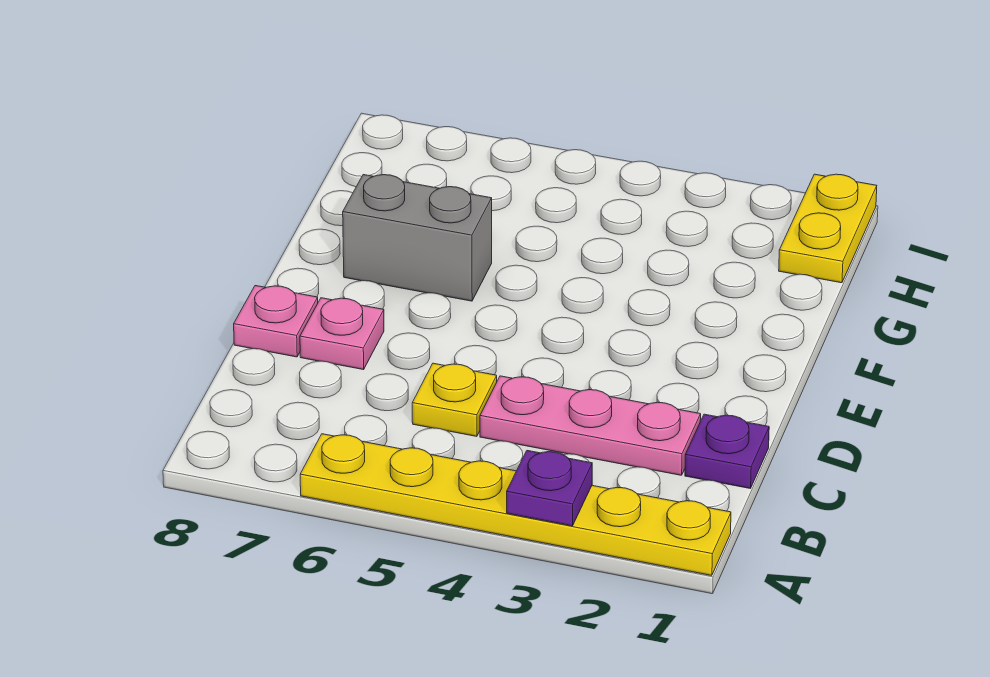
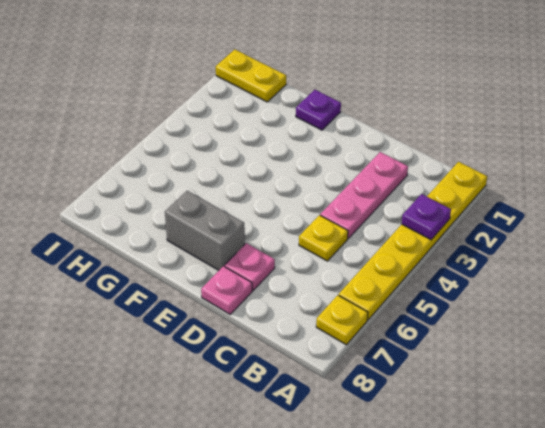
none -> yellow 1x1 plate [316,295,368,345]
purple 1x1 plate [685,414,769,489] -> purple 1x1 plate moved to [296,90,341,130]
grey 1x2 brick [343,175,492,301] -> grey 1x2 brick turned to [165,191,245,270]

